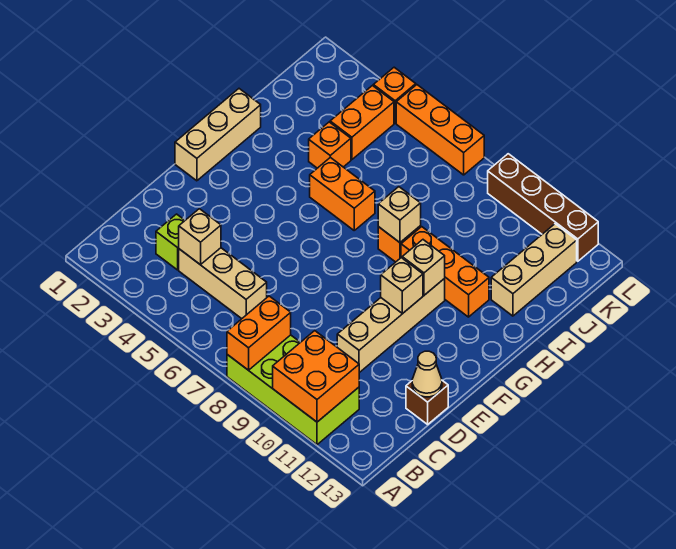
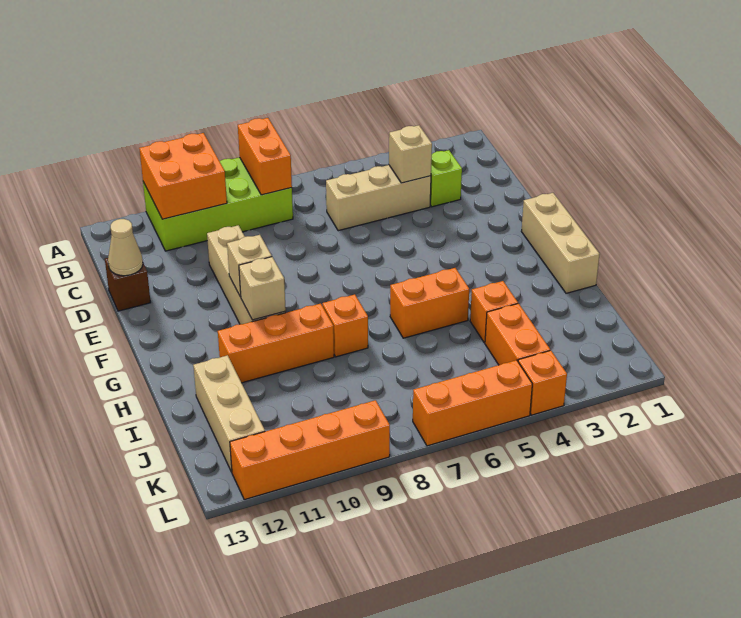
tan 1x1 brick [378,187,421,242] -> none
brown 1x4 brick [488,154,598,261] -> orange 1x4 brick [230,400,390,500]

